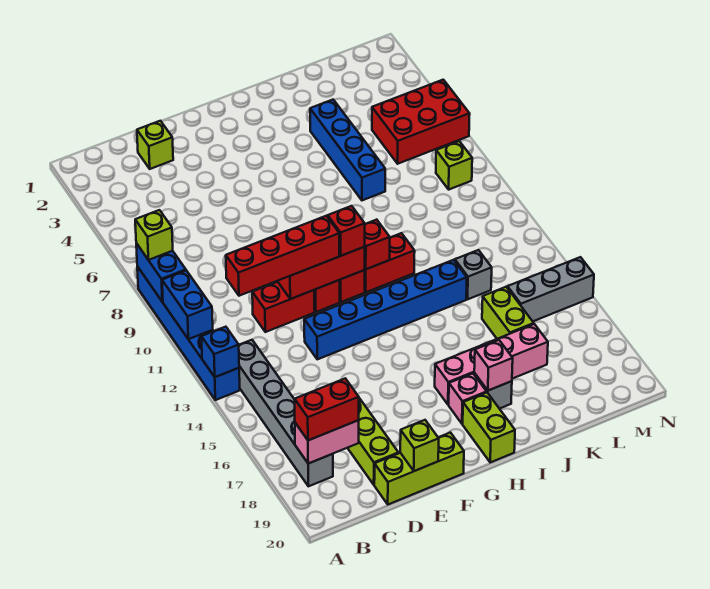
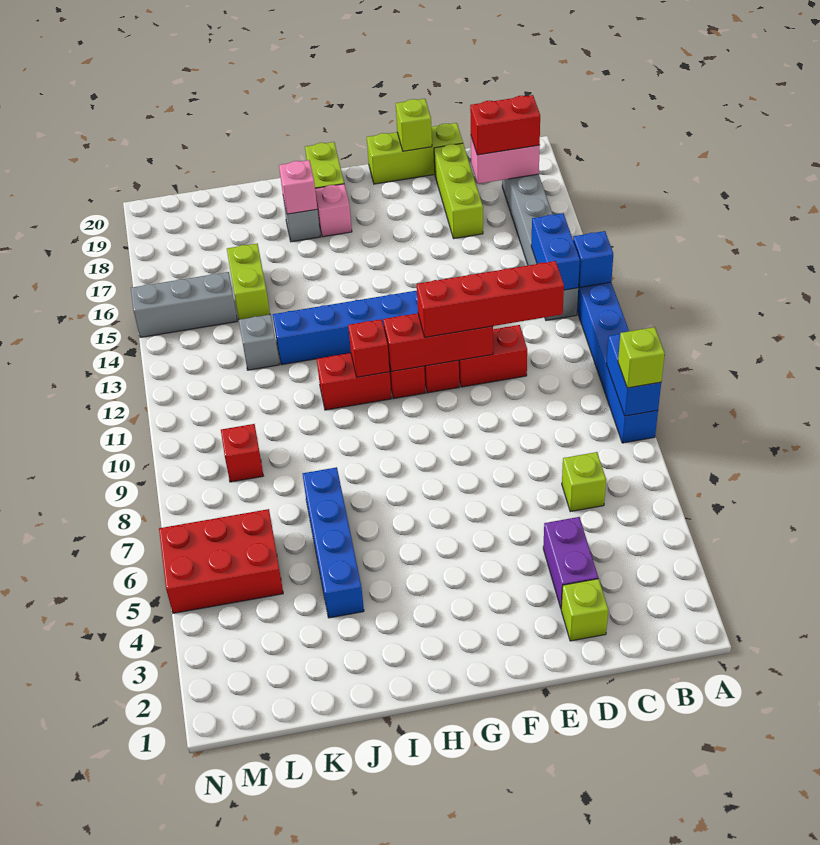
blue 1x2 brick [162,270,213,339] -> blue 1x2 brick moved to [531,213,580,290]
none -> purple 1x2 brick [543,517,598,608]
red 1x1 brick [328,206,365,256] -> red 1x1 brick moved to [221,424,263,482]
pink 1x4 brick [435,324,548,405] -> none
lime 1x1 brick [436,141,472,189] -> lime 1x1 brick moved to [562,452,606,512]

